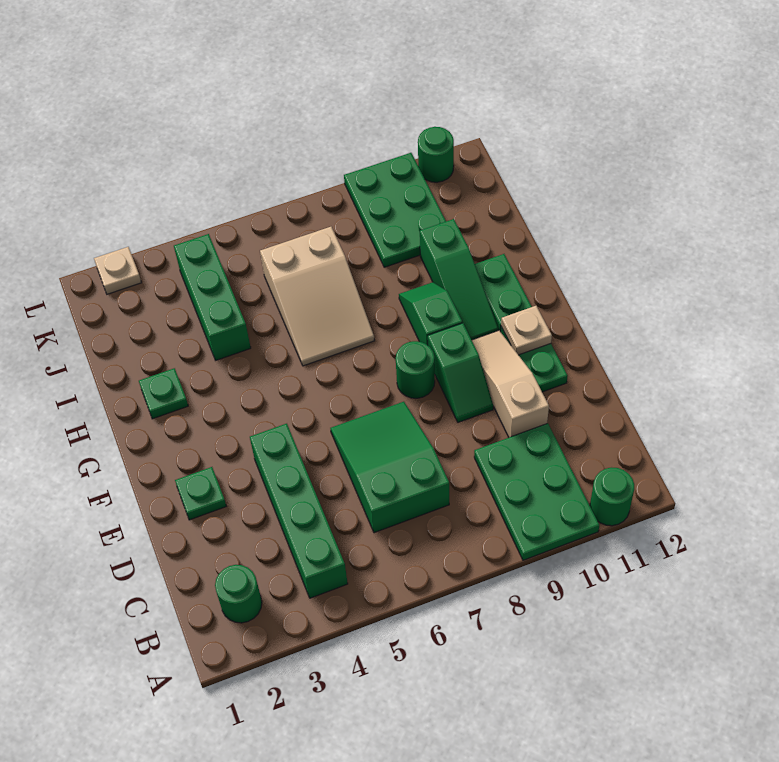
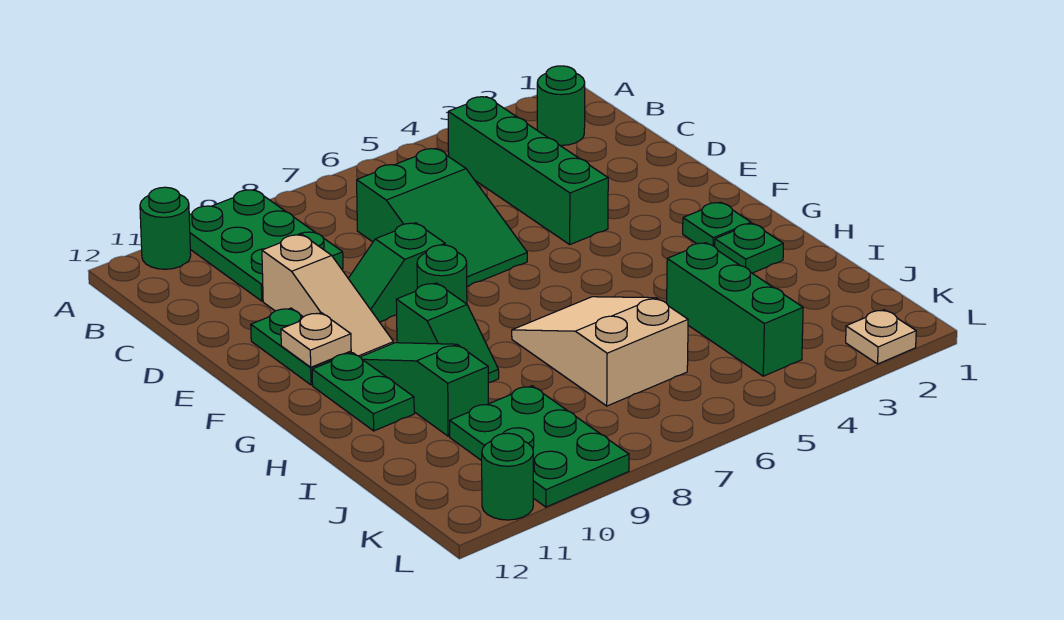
green 1x1 plate [175,467,226,520] -> green 1x1 plate moved to [683,202,751,247]
green 1x2 slope [428,323,493,422] -> green 1x2 slope turned to [348,223,445,322]

